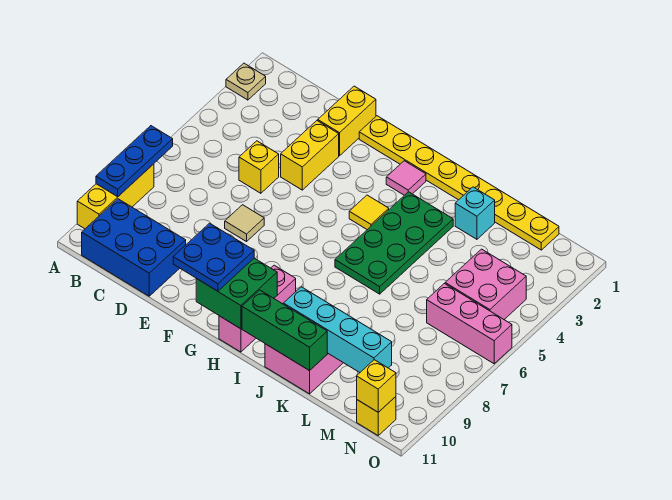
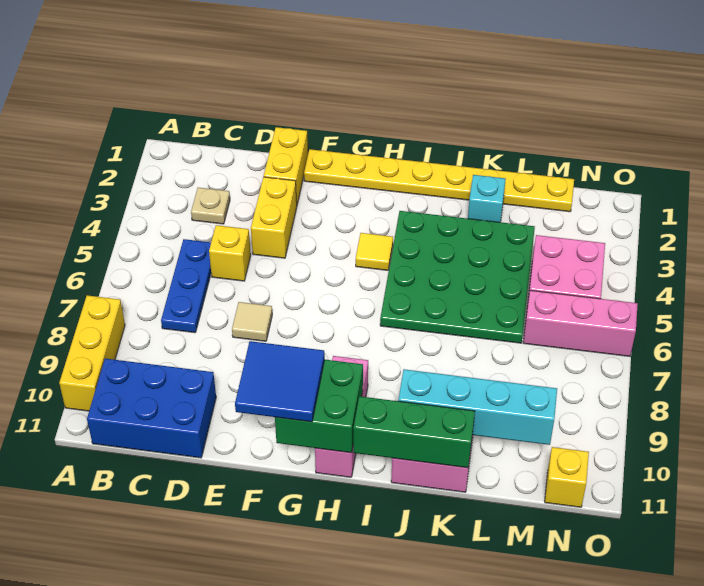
tan 1x1 plate [226,63,266,100] -> tan 1x1 plate moved to [191,188,230,224]
blue 1x3 plate [96,126,173,197] -> blue 1x3 plate moved to [161,239,211,333]
blue 2x2 plate [173,223,254,291] -> blue 2x2 tile [235,341,325,422]
pink 1x1 tile [386,161,426,195] -> none
green 2x4 plate [335,192,453,294] -> green 4x4 plate [380,211,535,343]
yellow 1x1 brick [357,360,396,412] -> none

